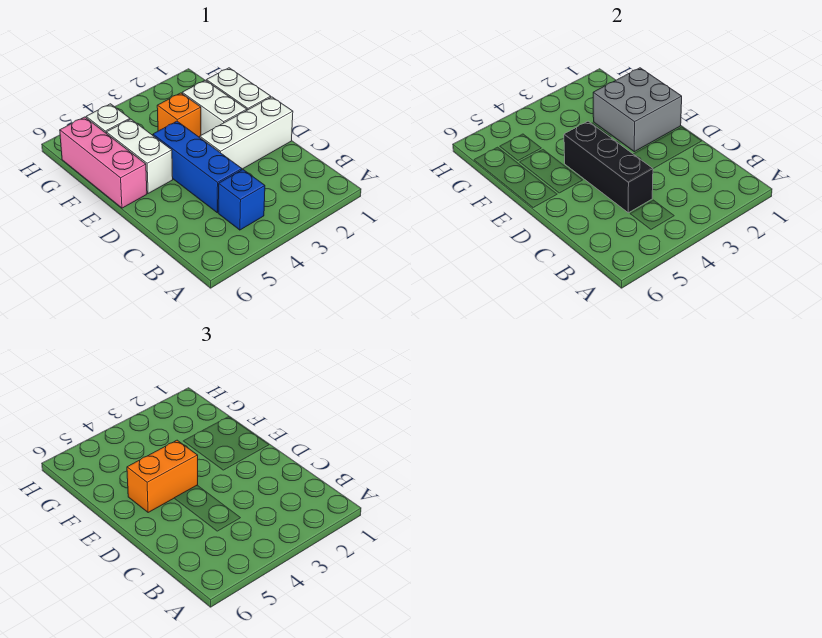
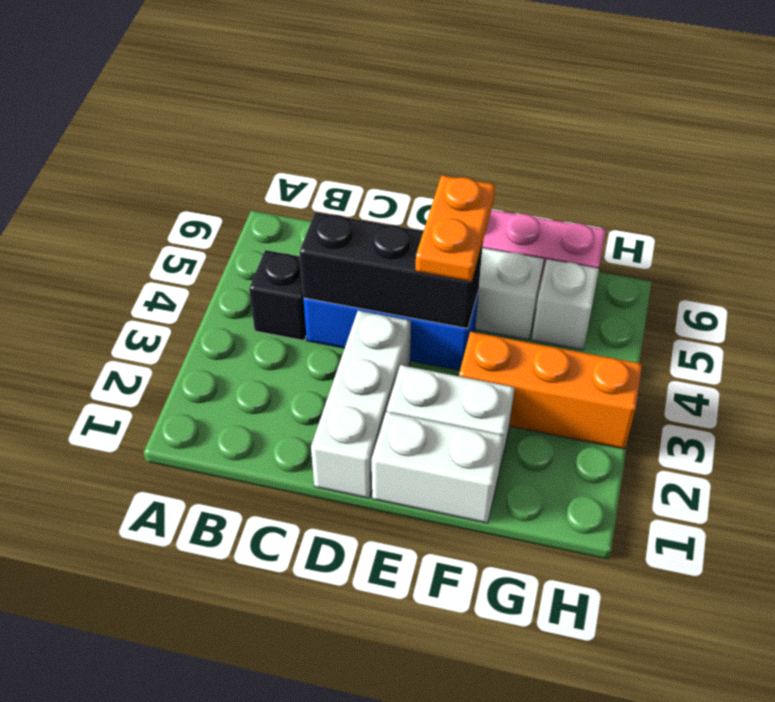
blue 1x1 brick [218,170,265,230] -> black 1x1 brick [249,250,306,340]
grey 2x2 brick [593,68,682,152] -> none
orange 1x2 brick [127,440,198,512] -> orange 1x2 plate [416,175,495,282]
orange 1x1 brick [157,93,201,137] -> orange 1x3 brick [459,332,642,449]

